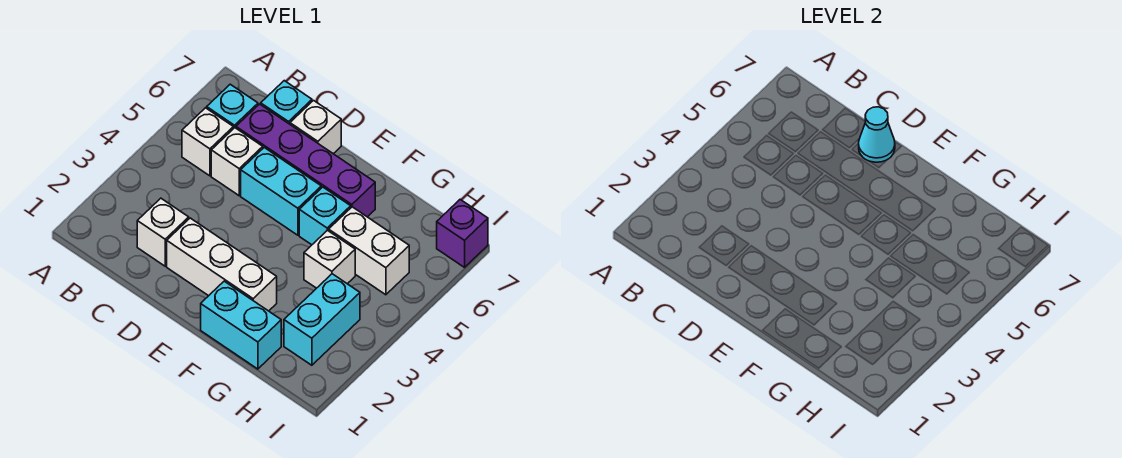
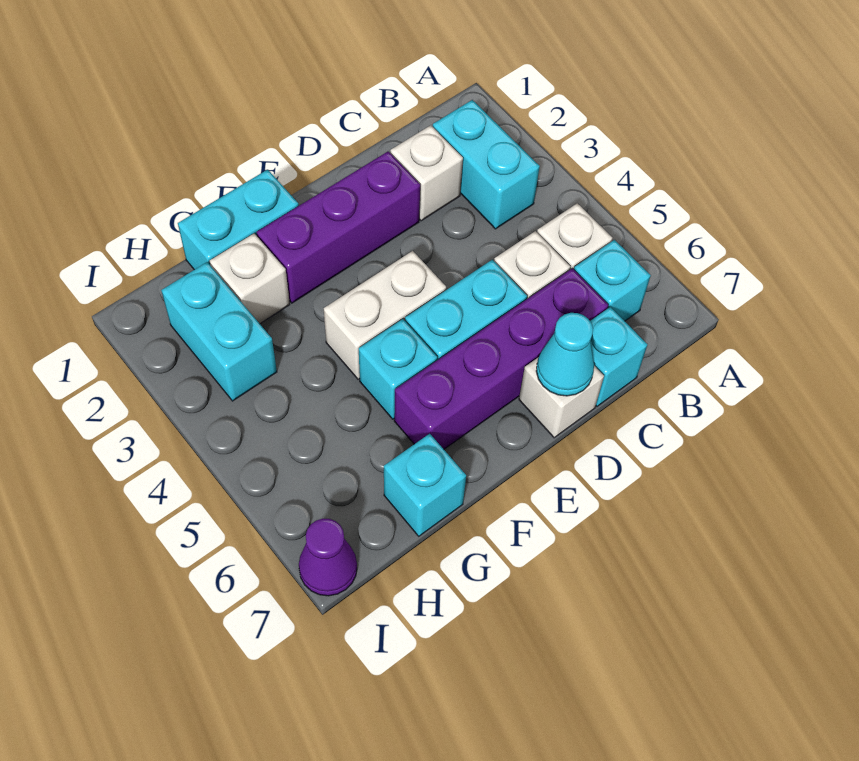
none -> cyan 1x2 brick [433,100,540,229]
white 1x3 brick [167,218,277,311] -> purple 1x3 brick [257,151,420,303]
white 1x1 brick [304,230,355,288] -> white 1x1 brick moved to [210,234,290,324]
white 1x2 brick [329,207,409,295] -> white 1x2 brick moved to [324,251,446,379]
none -> cyan 1x1 brick [384,434,466,536]
purple 1x1 brick [437,200,488,267] -> purple 1x1 cone [299,519,357,596]

